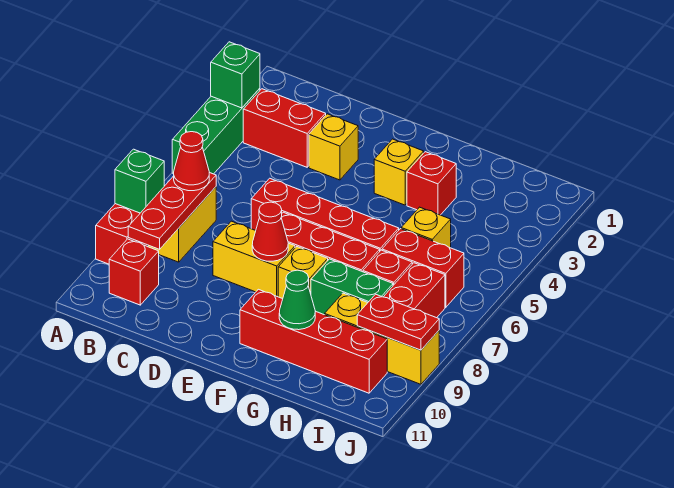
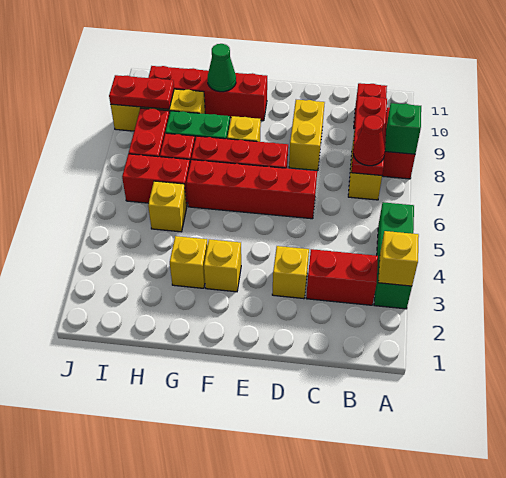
green 1x1 brick [211,42,260,108] -> yellow 1x1 brick [378,231,419,286]
yellow 1x2 brick [213,221,295,297] -> yellow 1x2 brick turned to [289,100,325,171]
red 1x1 cone [252,202,288,261] -> none
red 1x1 brick [407,152,456,215] -> yellow 1x1 brick [170,236,208,288]

